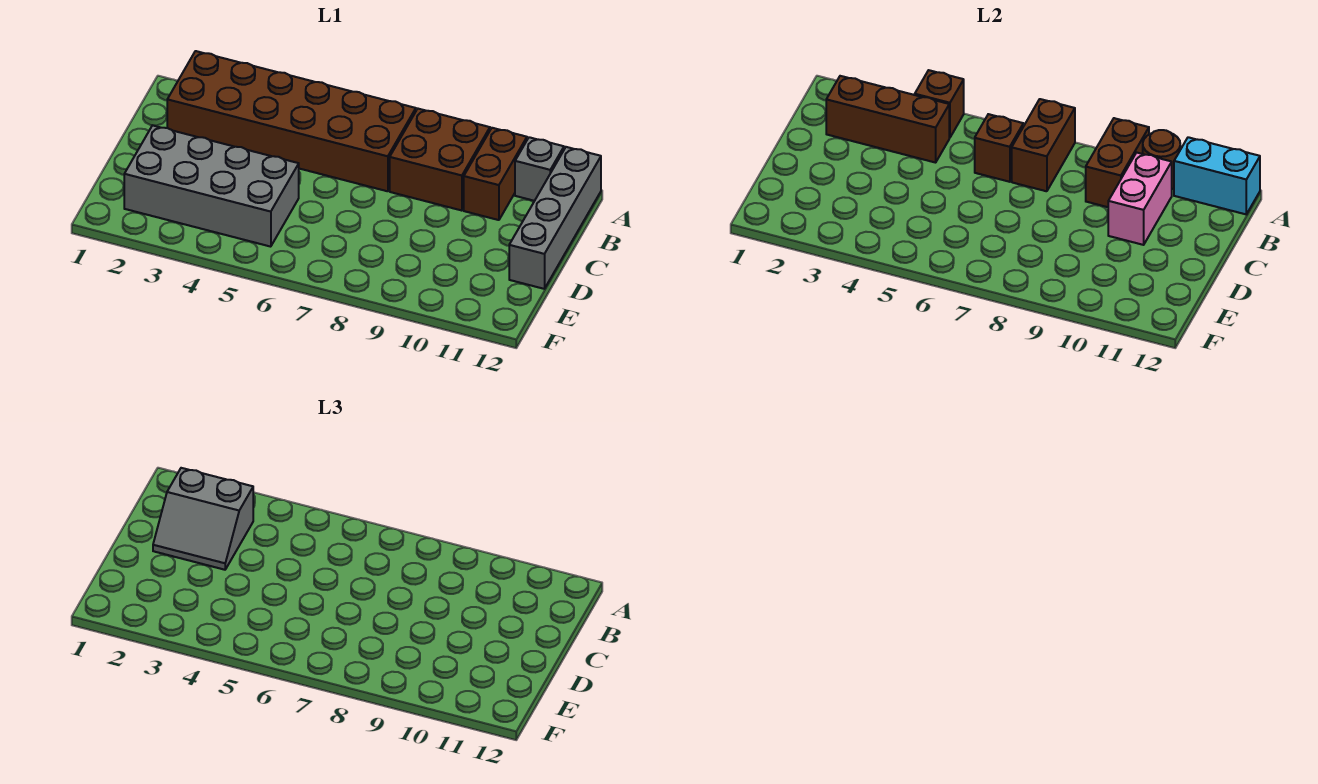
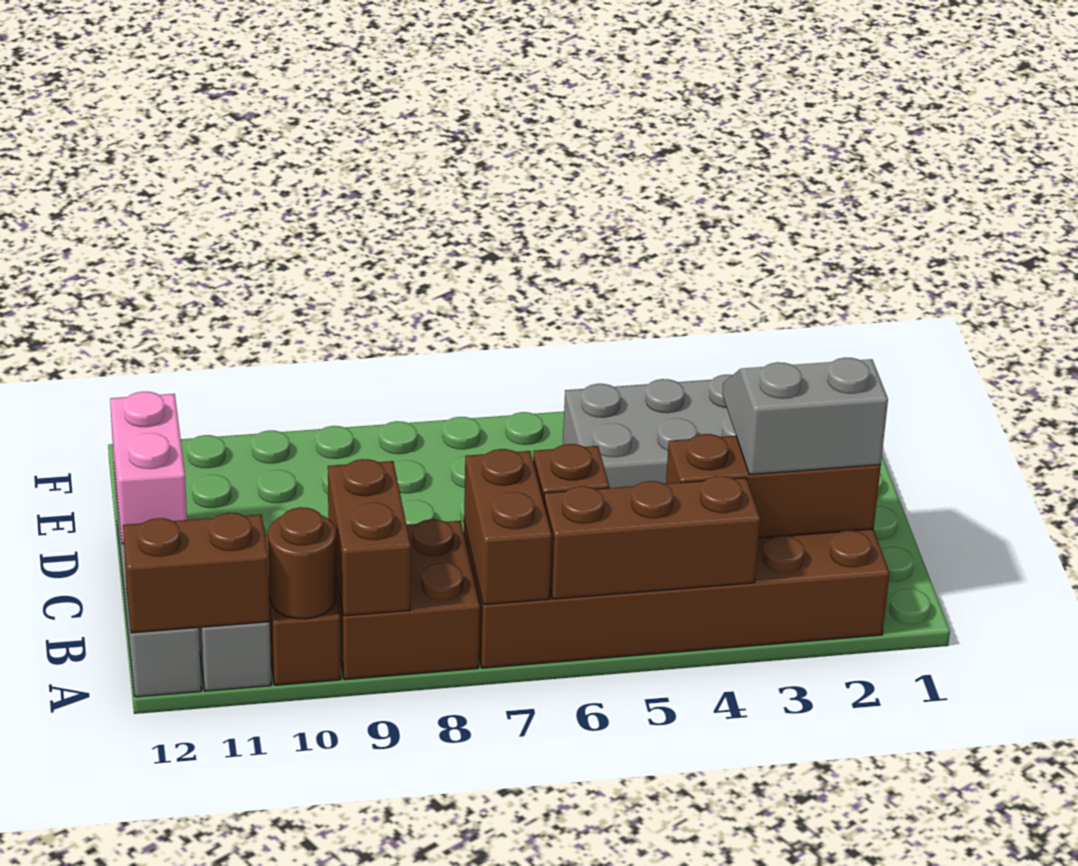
brown 1x1 brick [915,70,964,138] -> brown 1x3 brick [544,476,760,599]
cyan 1x2 brick [1174,137,1260,214] -> brown 1x2 brick [123,513,270,633]
pink 1x2 brick [1108,153,1172,245] -> pink 1x2 brick moved to [110,392,187,544]

